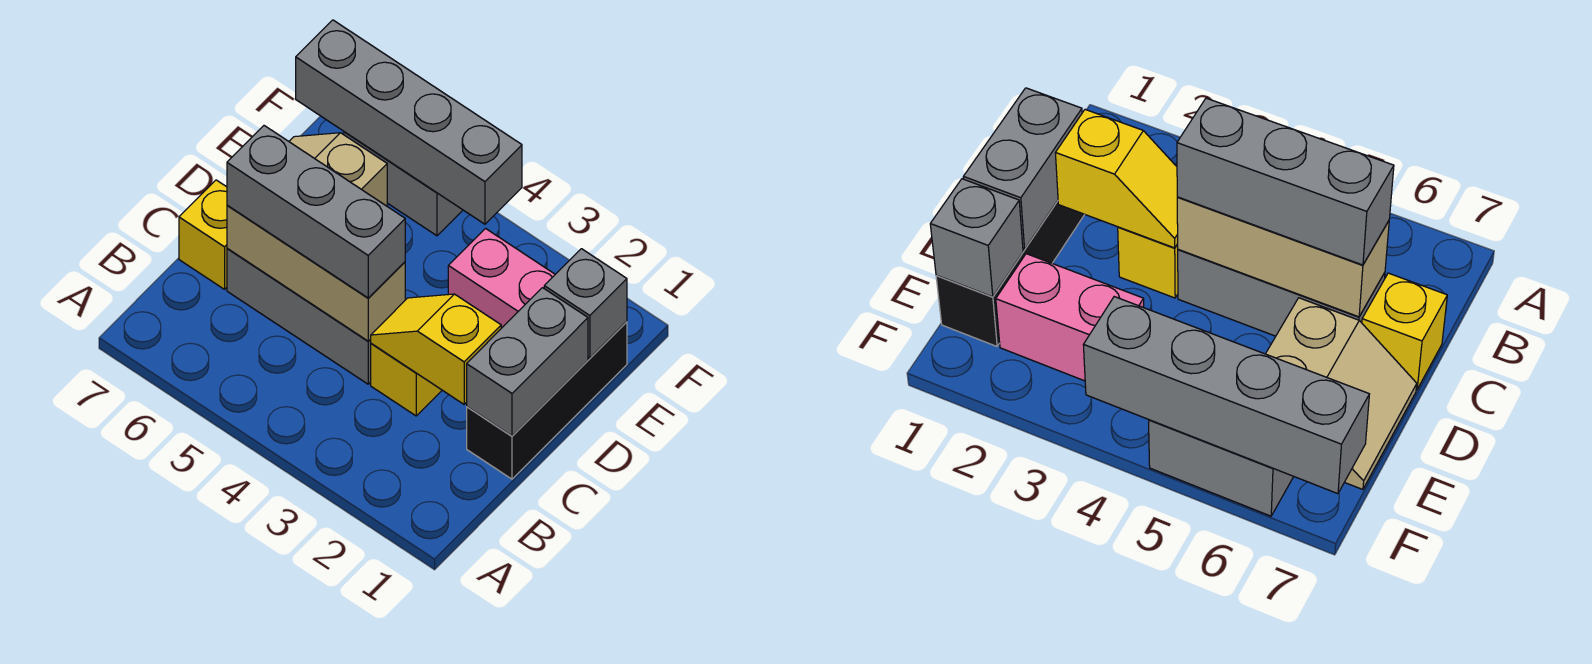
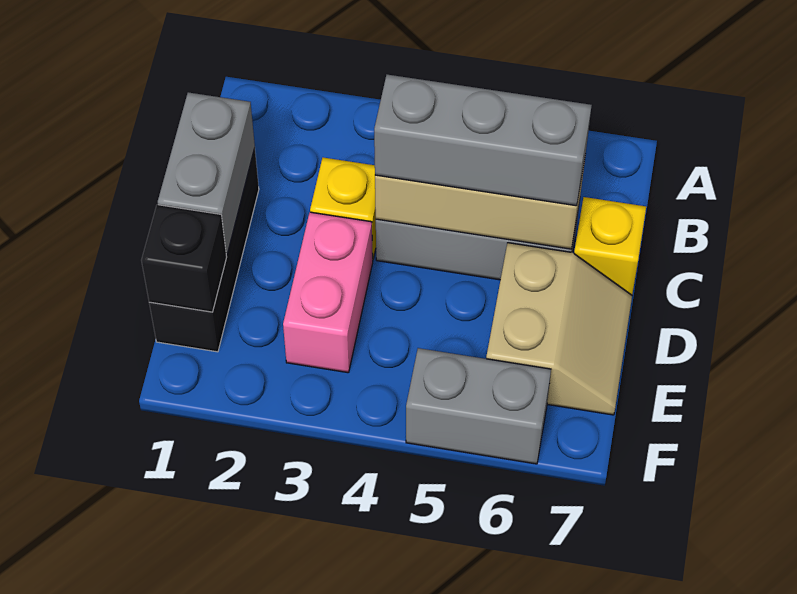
yellow 1x2 slope [370,294,501,404] -> none
grey 1x1 brick [544,249,627,358] -> black 1x1 brick [141,205,227,312]
pink 1x2 brick [448,229,555,328] -> pink 1x2 brick turned to [283,212,373,373]
grey 1x4 brick [296,20,522,224] -> none

